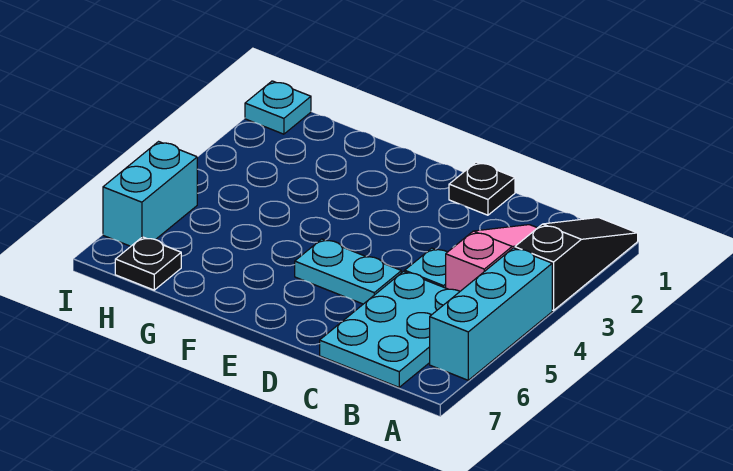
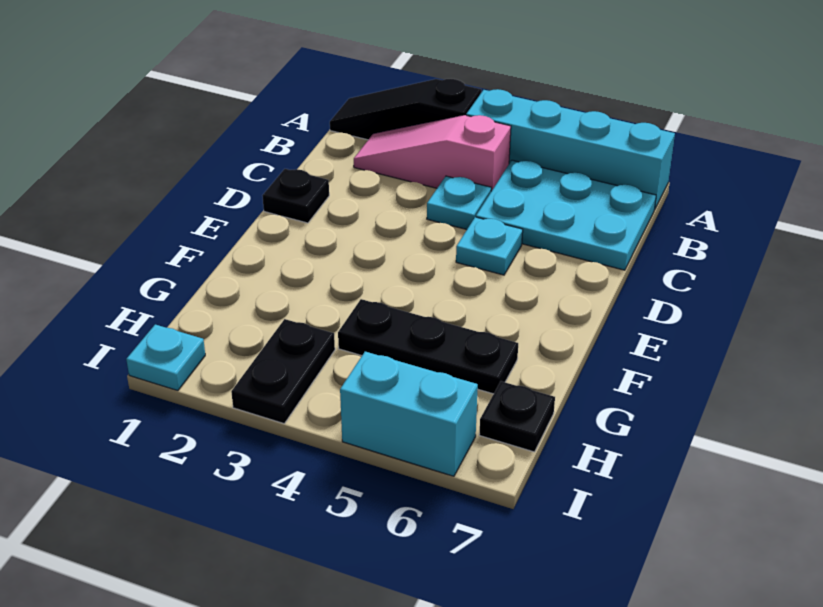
cyan 1x3 brick [430,248,552,380] -> cyan 1x4 brick [466,89,675,210]
cyan 1x2 plate [295,239,401,304] -> cyan 1x1 plate [456,217,523,275]
none -> black 1x3 plate [338,299,518,394]
none -> black 1x2 plate [231,319,335,424]

